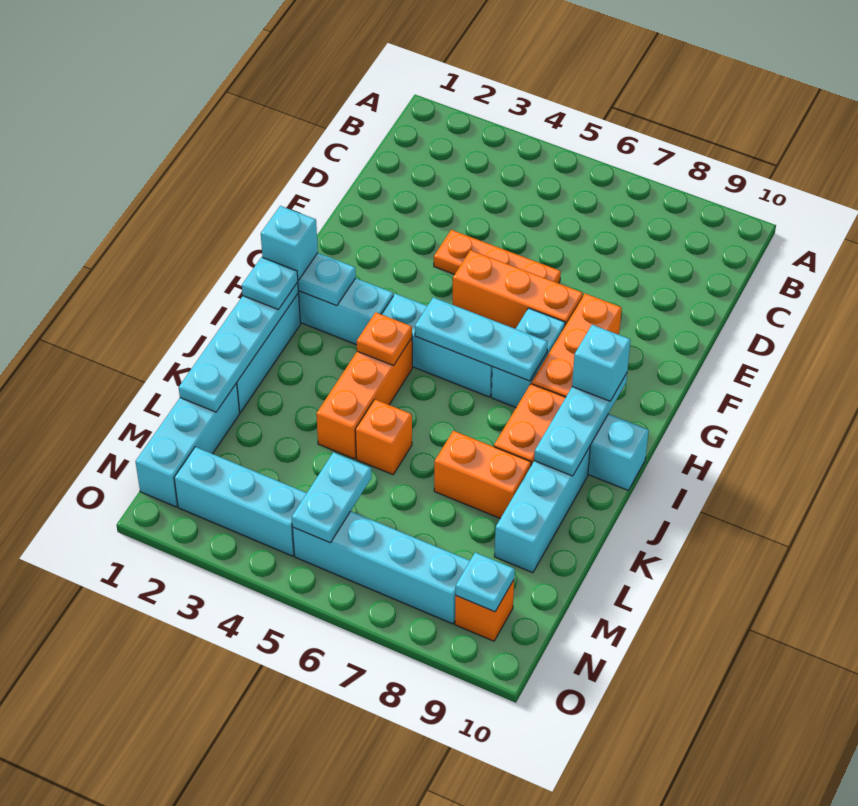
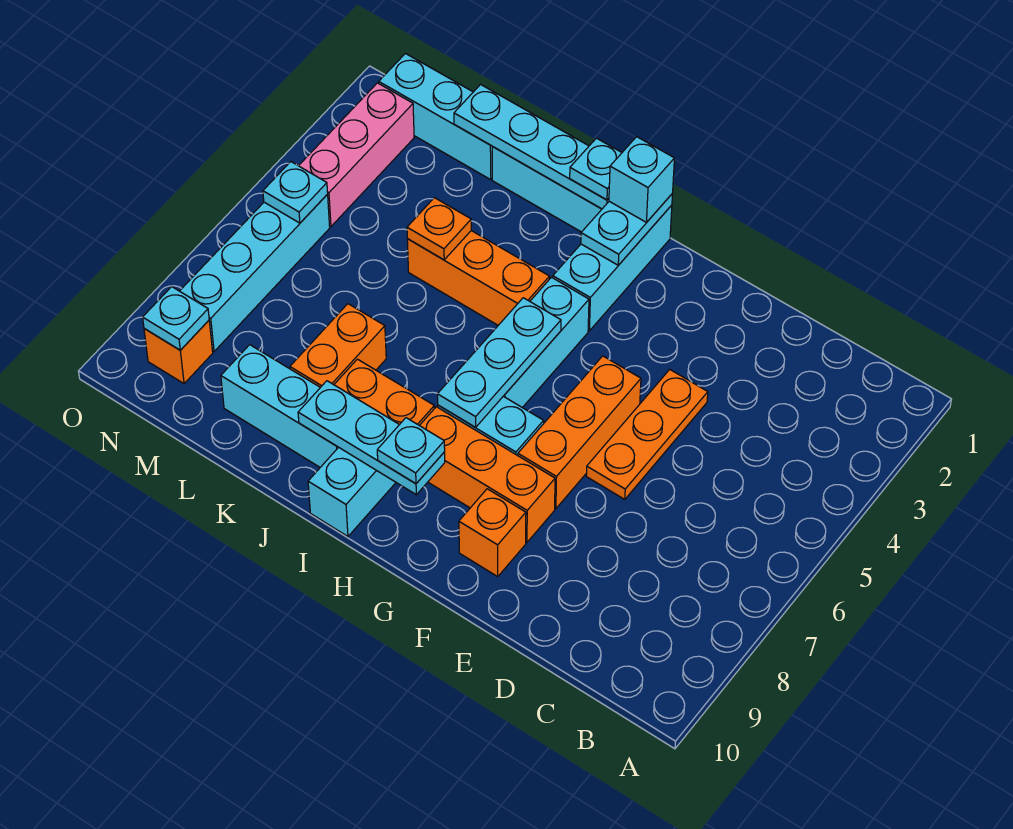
cyan 1x1 brick [572,325,630,401] -> cyan 1x1 plate [377,418,445,484]
orange 1x1 plate [357,312,412,366] -> orange 1x1 plate moved to [407,198,471,260]
orange 1x1 brick [355,400,412,475] -> orange 1x1 brick moved to [459,489,526,576]
cyan 1x2 plate [292,452,371,543] -> cyan 1x1 plate [263,162,328,223]
cyan 1x3 brick [174,447,307,556] -> pink 1x3 brick [299,83,414,227]

